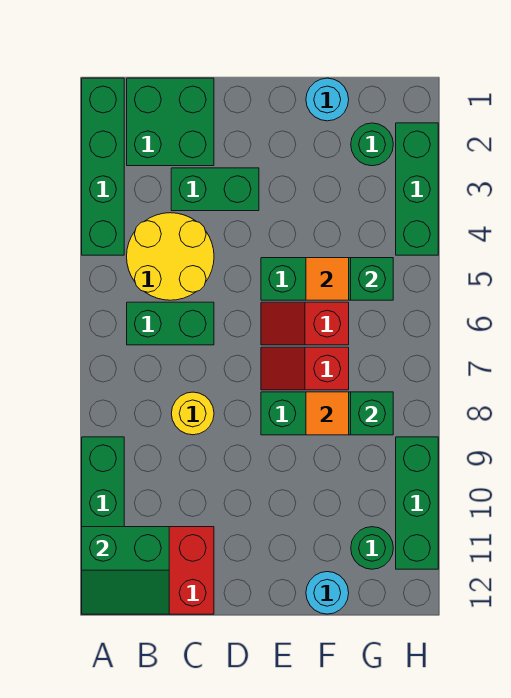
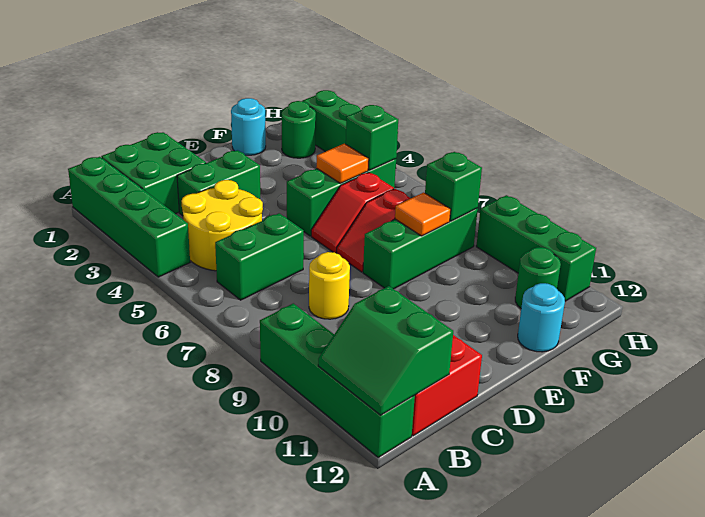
green 2x2 slope [82,527,169,614] -> green 2x2 slope turned to [318,286,453,415]

